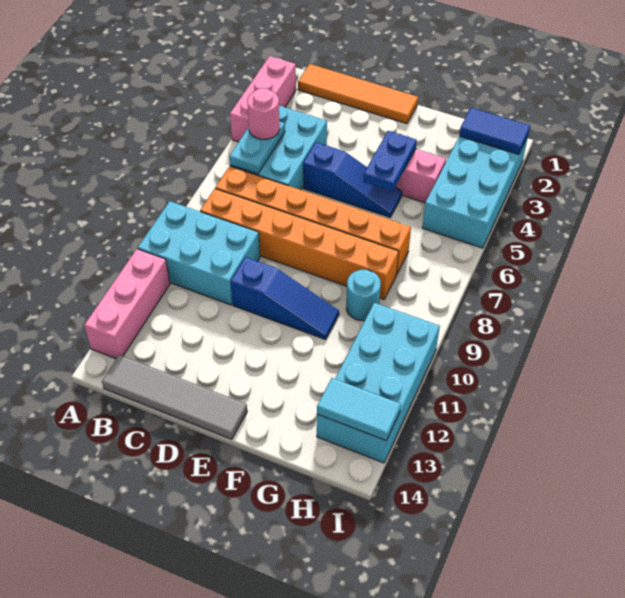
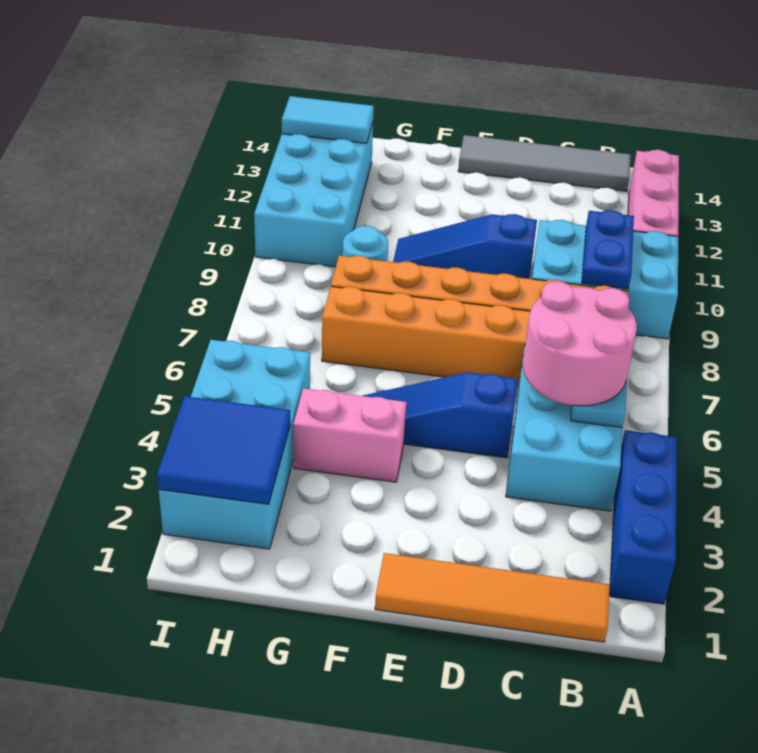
pink 1x3 brick [230,56,296,142] -> blue 1x3 brick [610,430,677,604]
pink 1x1 round brick [247,88,280,139] -> pink 2x2 round brick [523,281,637,406]
blue 1x2 plate [363,131,417,191] -> blue 1x2 plate moved to [582,210,634,289]
blue 1x2 tile [459,108,530,154] -> blue 2x2 tile [157,396,290,504]

